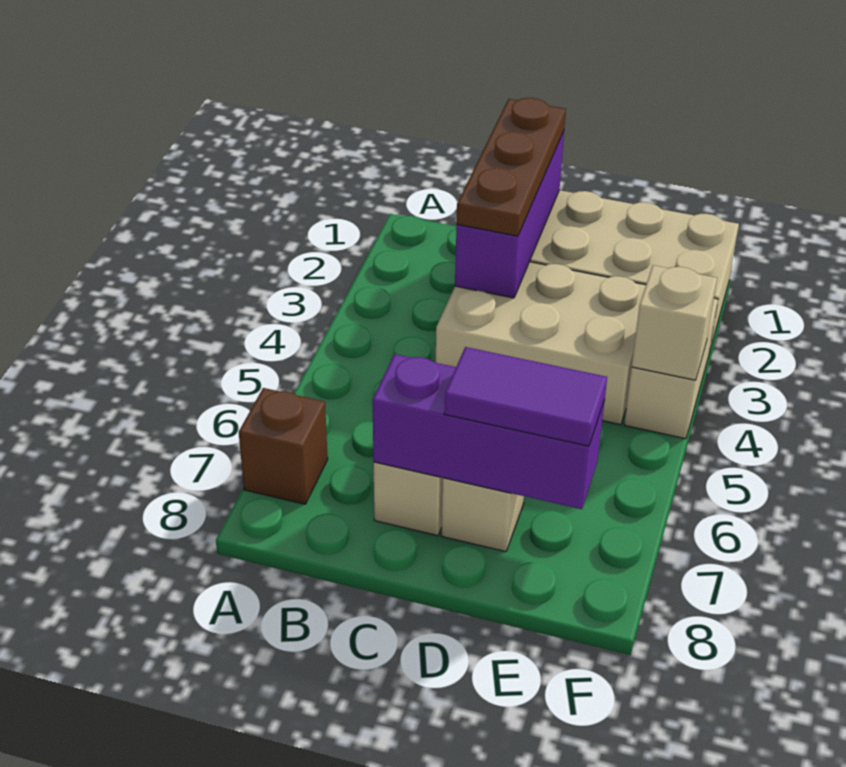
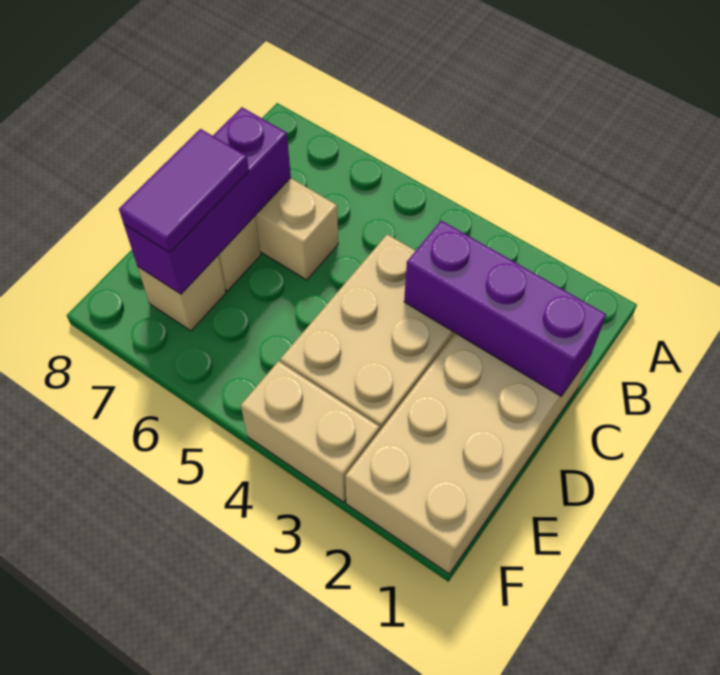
brown 1x1 brick [239,388,328,504] -> none
brown 1x3 plate [457,98,566,236] -> none
tan 1x1 brick [632,265,717,380] -> tan 1x1 brick moved to [138,256,226,331]

